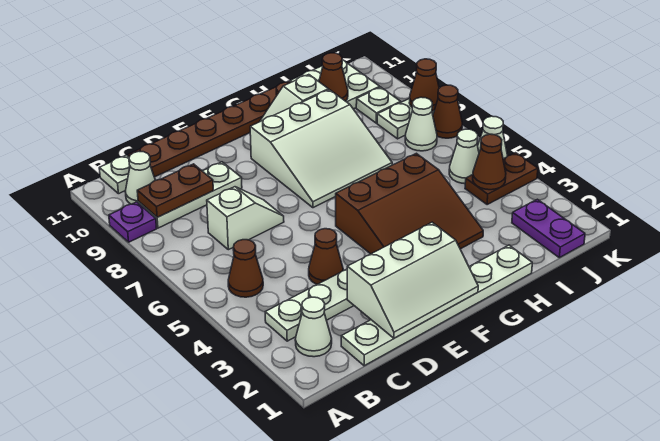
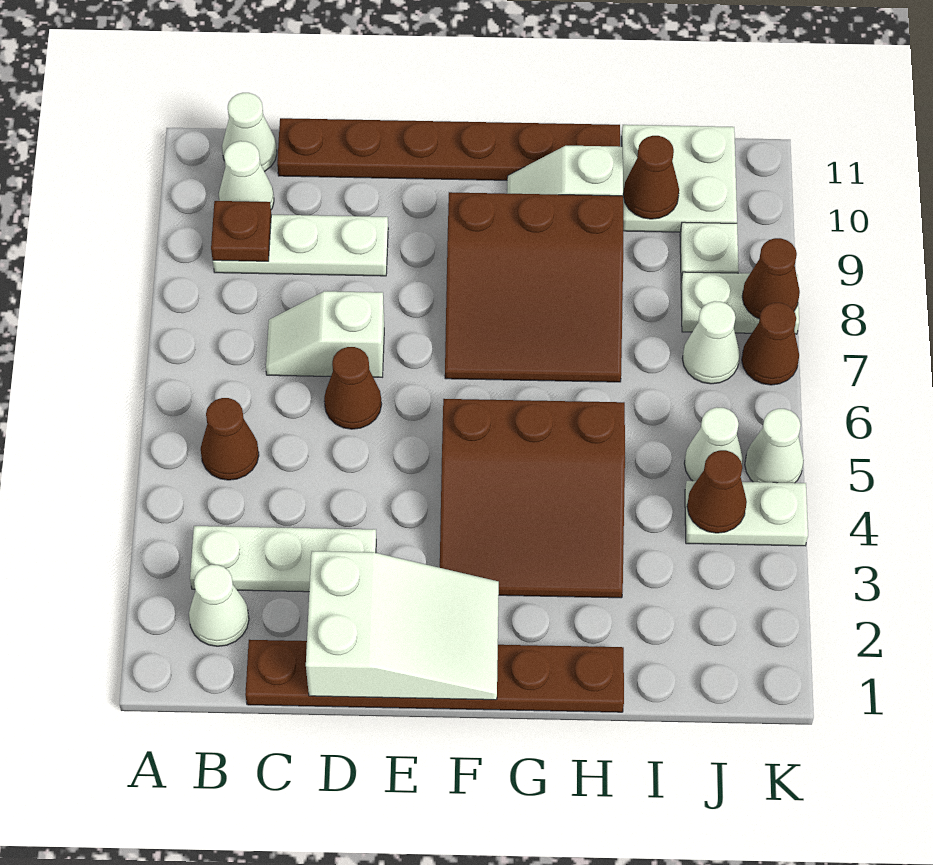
purple 1x1 plate [109,202,157,242] -> none
brown 1x2 plate [137,164,213,217] -> brown 1x1 plate [211,201,271,261]
white 1x1 plate [99,155,130,194] -> white 1x1 cone [222,93,277,172]
white 1x6 plate [341,245,532,366] -> brown 1x6 plate [245,640,624,712]
white 1x2 slope [207,187,284,250] -> white 1x2 slope turned to [266,291,384,377]
white 2x3 slope [347,222,478,338] -> white 2x3 slope turned to [306,551,499,700]
brown 1x1 cone [309,229,343,284] -> brown 1x1 cone moved to [324,347,382,429]
white 3x3 slope [250,90,392,208] -> brown 3x3 slope [445,192,623,382]
purple 1x2 plate [512,199,585,258] -> none
brown 1x2 plate [465,153,538,205] -> white 1x2 plate [685,481,808,546]

